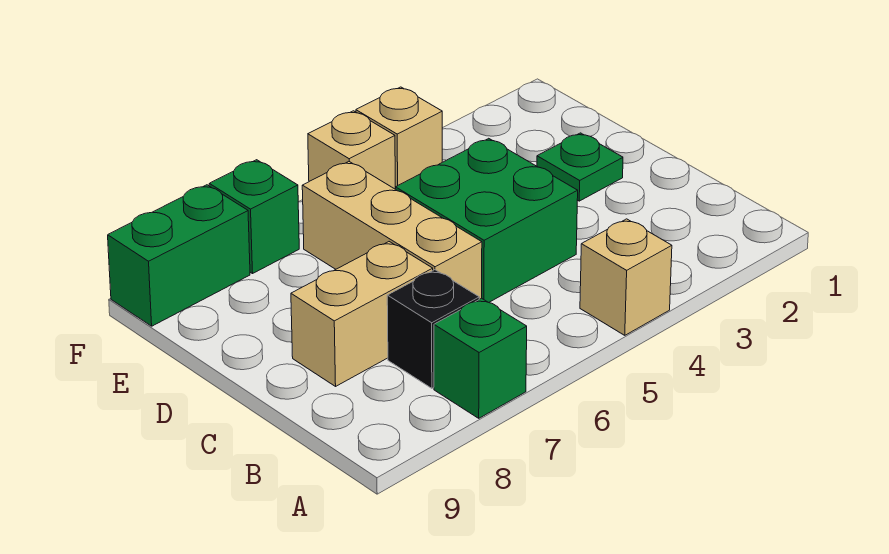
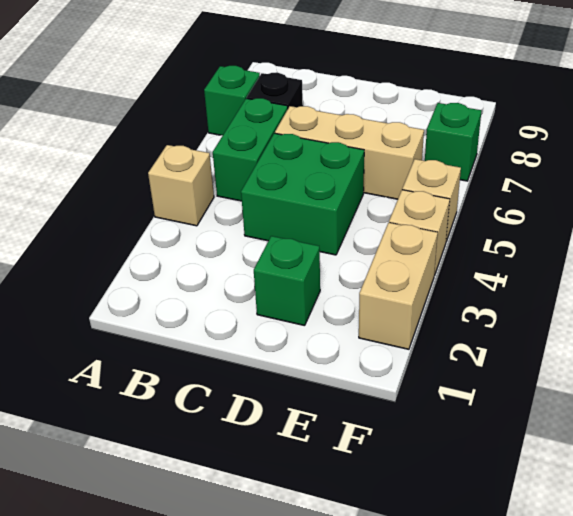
tan 1x2 brick [291,242,433,386] -> tan 1x2 brick moved to [359,223,438,349]
green 1x1 plate [537,133,623,201] -> green 1x1 brick [254,236,320,326]
green 1x2 brick [108,185,250,326] -> green 1x2 brick moved to [213,98,288,201]

